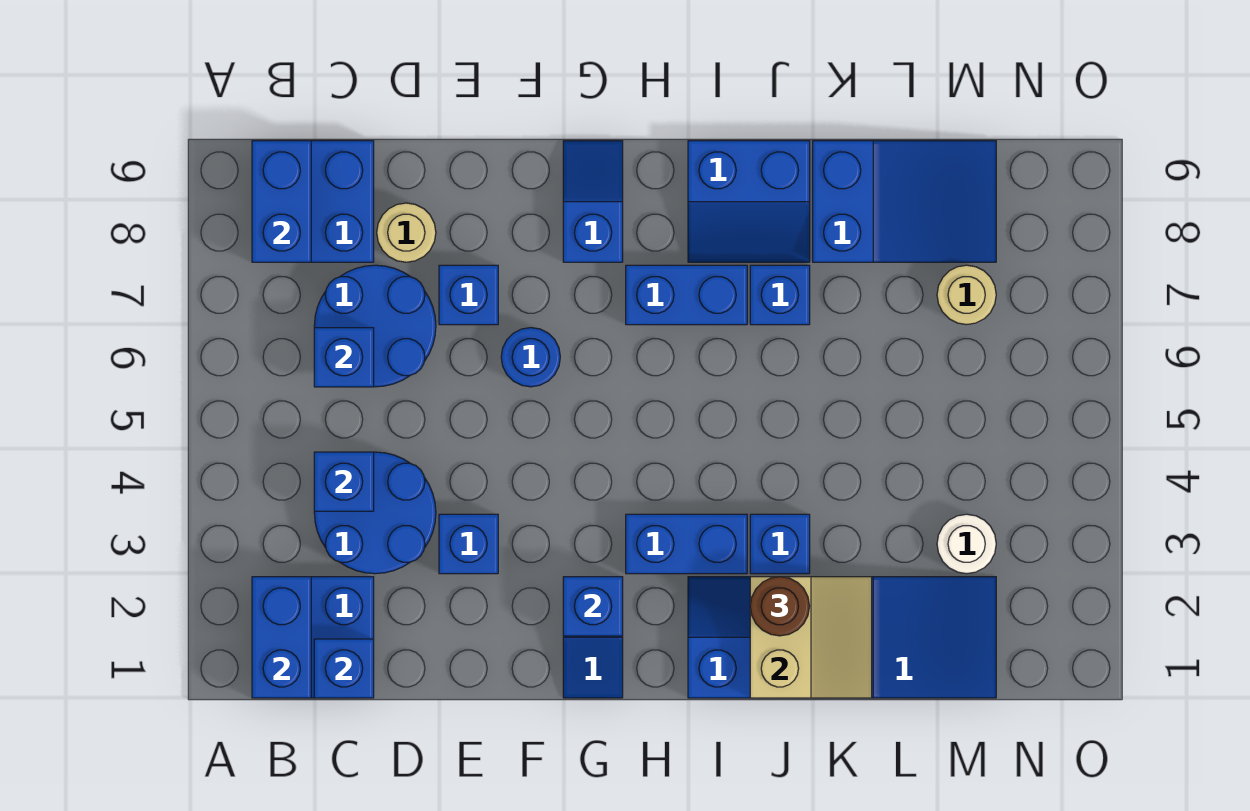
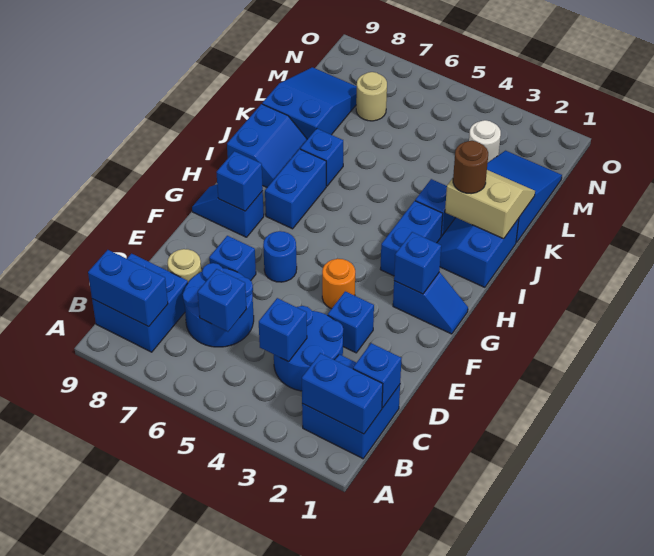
none -> orange 1x1 round brick [322,259,355,309]
none -> blue 1x1 brick [216,151,263,211]

